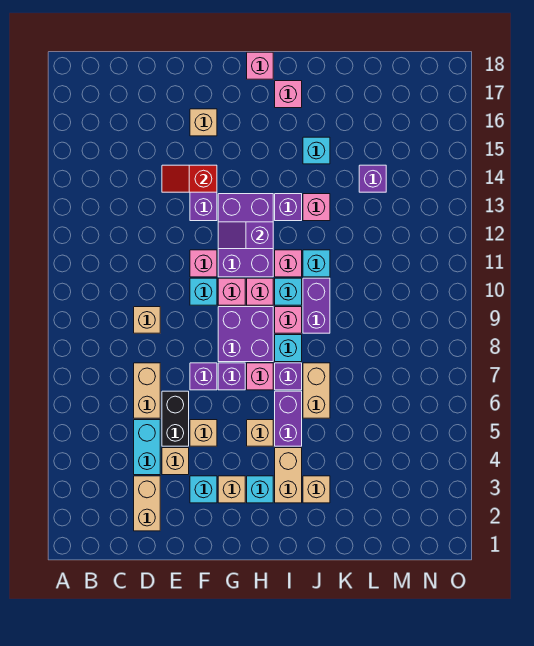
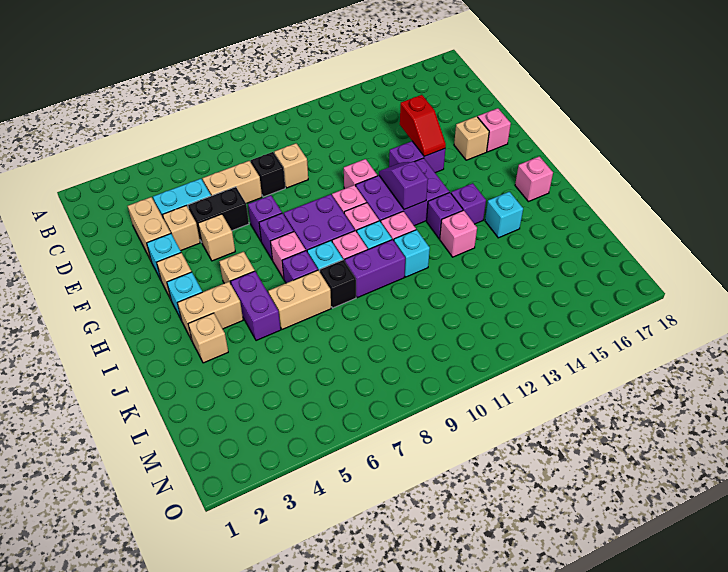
tan 1x2 brick [134,476,160,531] -> tan 1x2 brick turned to [128,197,171,260]
none -> black 1x1 brick [251,152,285,197]
red 1x2 slope [162,165,217,192] -> red 1x2 slope turned to [400,95,446,156]
cyan 1x1 brick [190,278,217,305] -> none
pink 1x1 brick [247,52,273,79] -> pink 1x1 brick moved to [478,108,511,152]
purple 1x2 brick [275,391,302,446] -> purple 1x2 brick turned to [231,271,281,341]
none -> black 1x1 brick [320,260,356,308]
purple 1x1 brick [359,165,386,192] -> purple 1x1 brick moved to [451,183,486,224]

